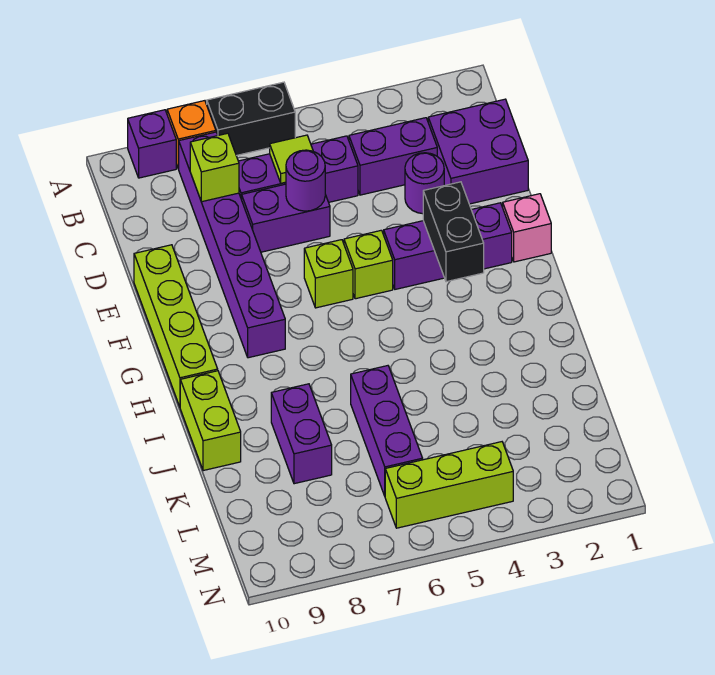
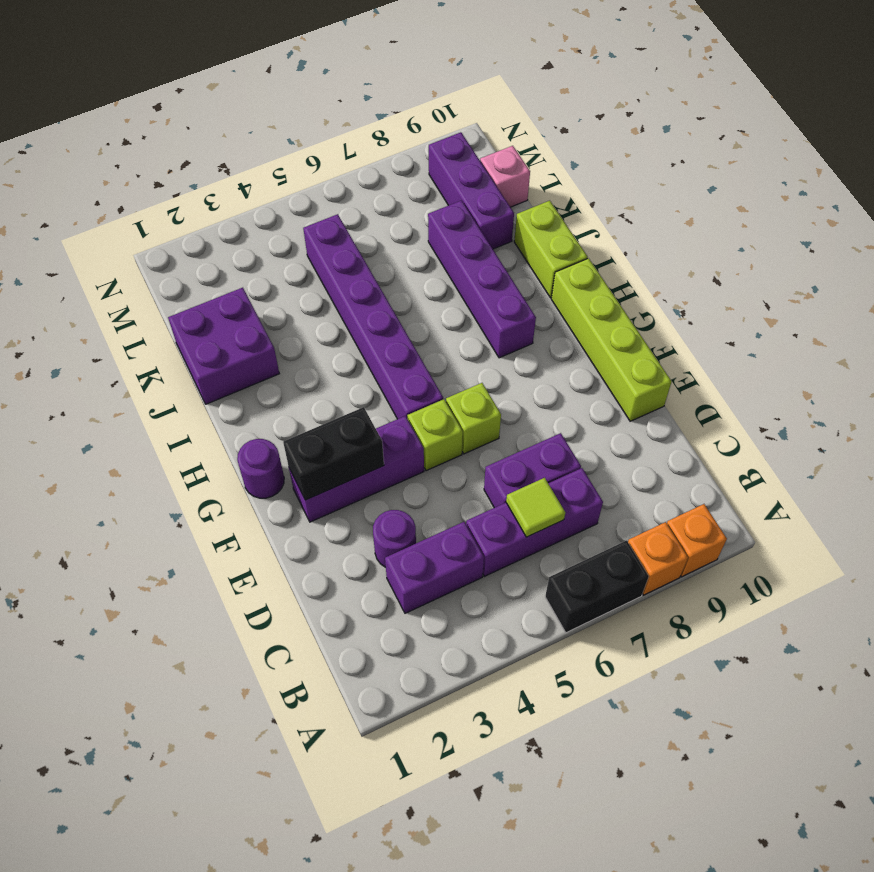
purple 1x1 brick [128,110,176,178] -> orange 1x1 brick [667,504,727,577]
purple 1x6 brick [179,132,285,358] -> purple 1x6 brick moved to [303,214,443,419]
purple 2x2 brick [428,99,528,204] -> purple 2x2 brick moved to [168,288,279,404]
lime 1x1 brick [190,133,239,202] -> none
purple 1x1 round brick [286,150,325,211] -> purple 1x1 round brick moved to [237,439,284,498]
pink 1x1 brick [503,194,551,262] -> pink 1x1 brick moved to [480,146,530,207]
black 1x2 brick [423,182,484,282] -> black 1x2 brick turned to [283,407,384,500]
purple 1x3 brick [351,366,423,496] -> purple 1x3 brick moved to [429,132,514,249]
purple 1x2 brick [271,384,332,484] -> purple 1x4 brick [428,200,536,358]
lime 1x3 brick [385,442,513,528] -> none

